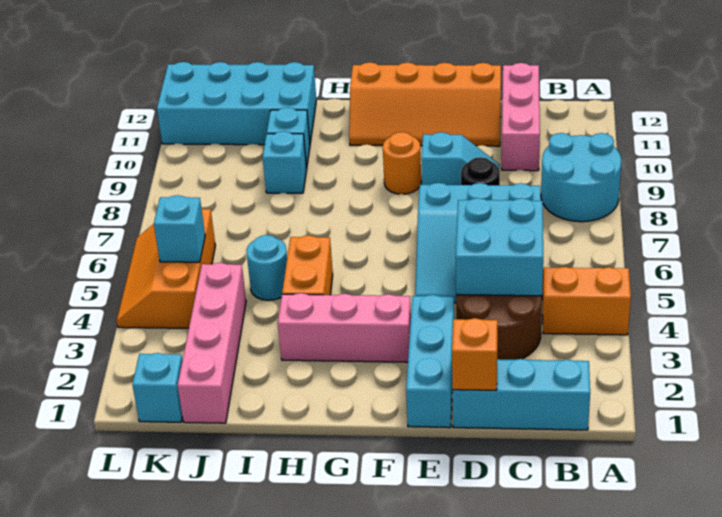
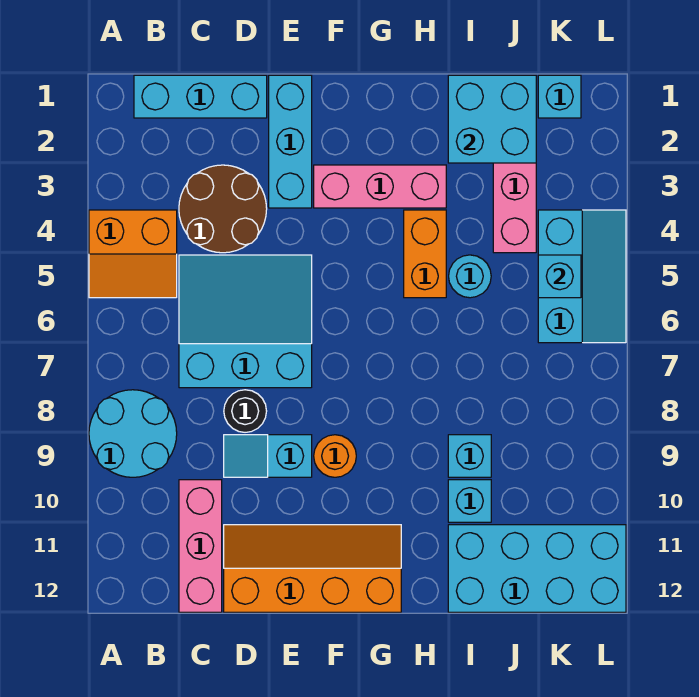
cyan 2x2 brick [456,198,543,296] -> cyan 2x2 brick moved to [448,75,536,163]
orange 1x1 brick [452,318,498,390] -> none
orange 2x3 slope [117,209,215,328] -> cyan 2x3 slope [538,210,626,343]

